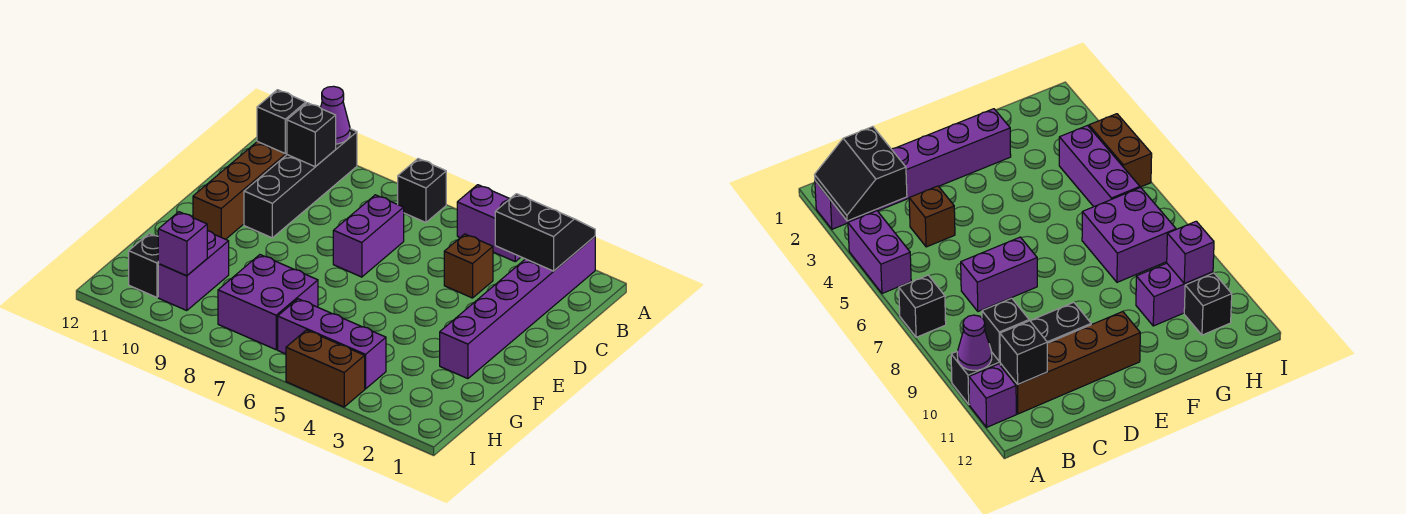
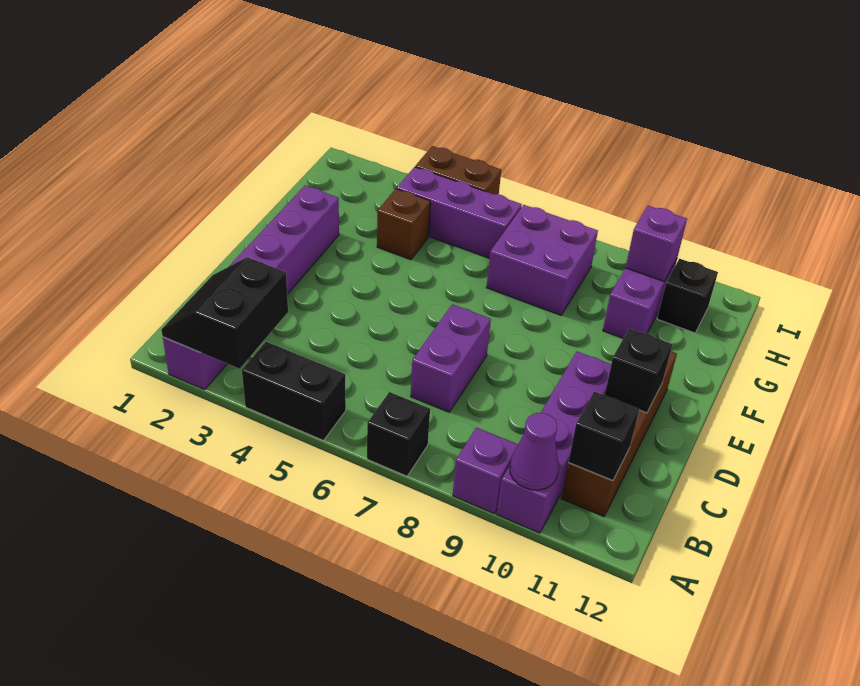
black 2x2 slope [495,194,595,271] -> black 2x2 slope turned to [161,257,288,369]
purple 1x2 brick [457,185,521,261] -> black 1x2 brick [242,342,346,441]
black 1x4 brick [244,129,357,238] -> purple 1x4 brick [497,352,611,533]
purple 1x1 brick [969,364,1016,427] -> purple 1x1 brick moved to [453,428,518,514]
black 1x1 brick [287,103,336,167] -> black 1x1 brick moved to [605,328,672,413]
brown 1x1 brick [444,234,493,298] -> brown 1x1 brick moved to [377,189,430,260]

